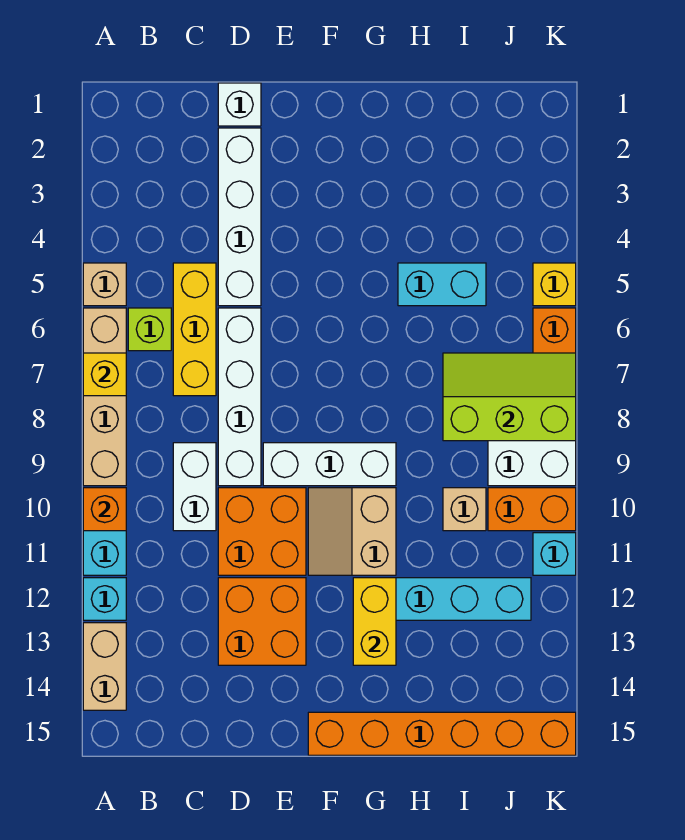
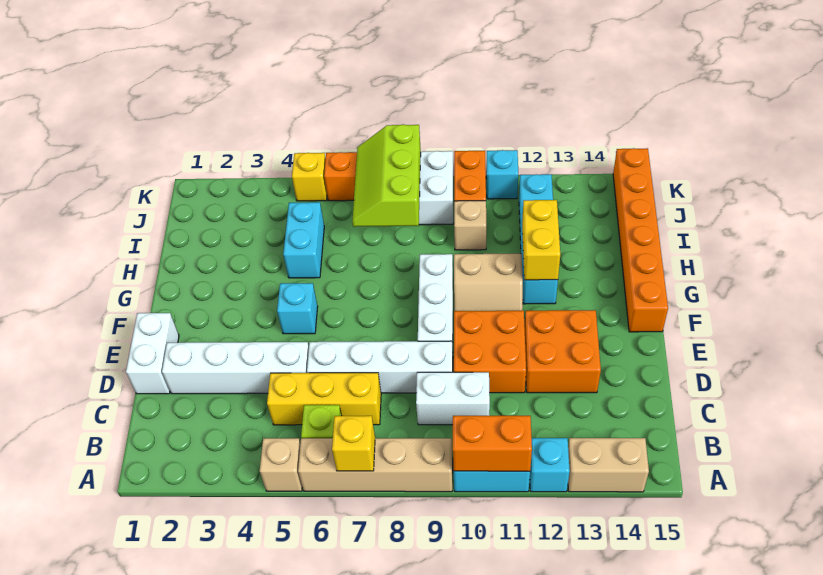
orange 1x1 brick [83,488,126,531] -> orange 1x2 brick [453,416,532,471]
white 1x1 brick [218,83,261,126] -> white 1x2 brick [126,313,179,394]
none -> cyan 1x1 brick [277,283,318,334]
yellow 1x2 brick [353,578,396,665] -> yellow 1x2 brick turned to [522,200,560,280]

